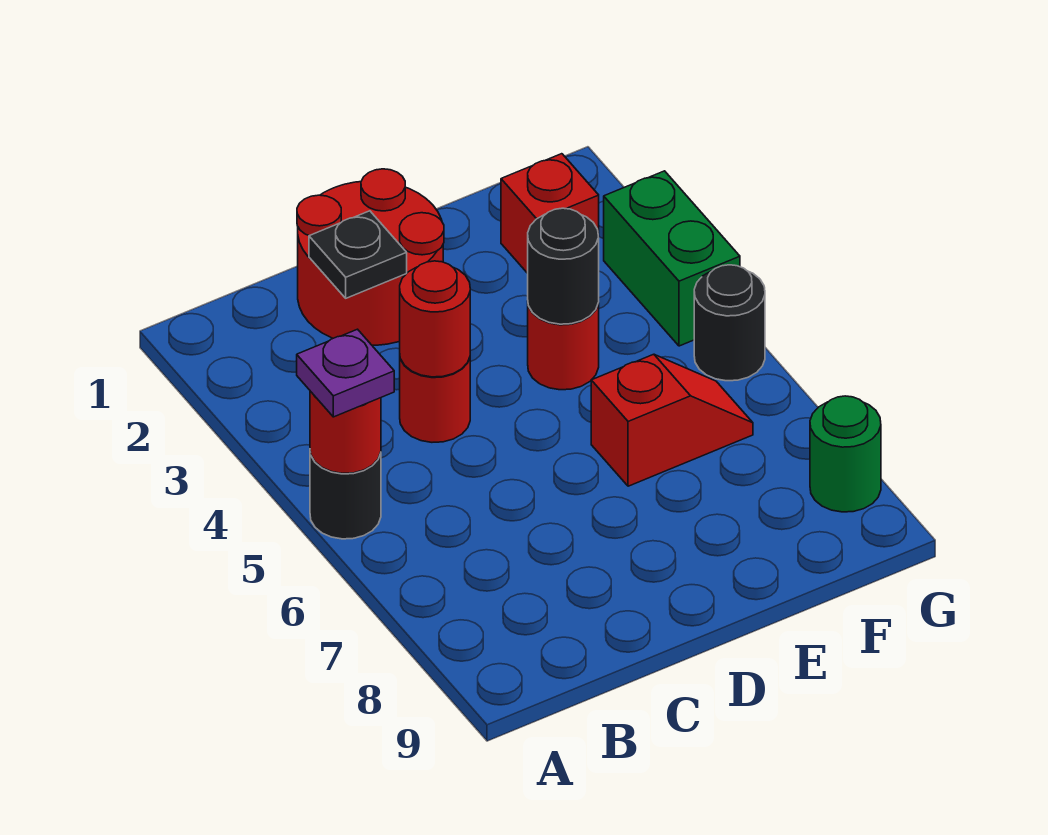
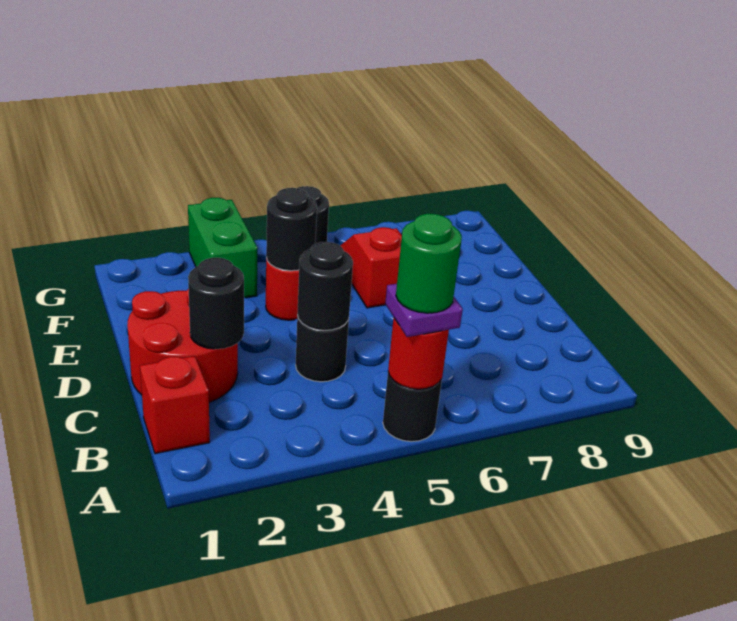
black 1x1 plate [309,211,407,298] -> black 1x1 round brick [188,258,244,349]
red 1x1 round brick [400,358,470,442] -> black 1x1 round brick [296,315,349,382]
red 1x1 round brick [400,261,470,377] -> black 1x1 round brick [297,242,353,330]
red 1x1 brick [501,154,599,273] -> red 1x1 brick moved to [140,356,210,454]
green 1x2 brick [604,171,740,346] -> green 1x2 brick turned to [188,198,258,298]
green 1x1 round brick [810,396,881,512] -> green 1x1 round brick moved to [396,214,462,313]

